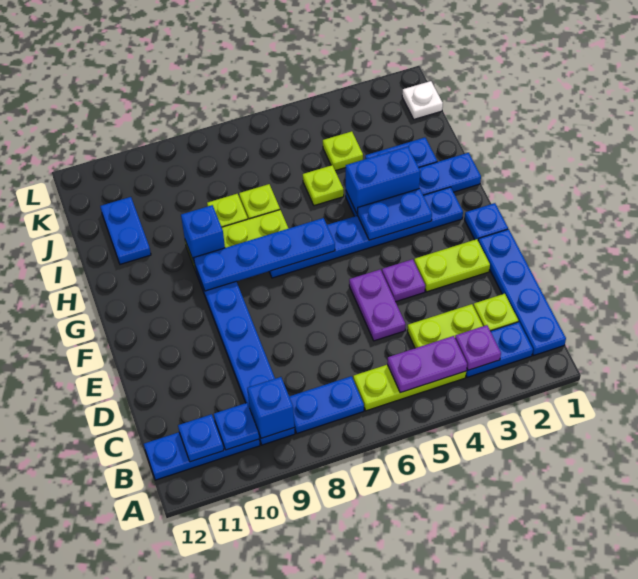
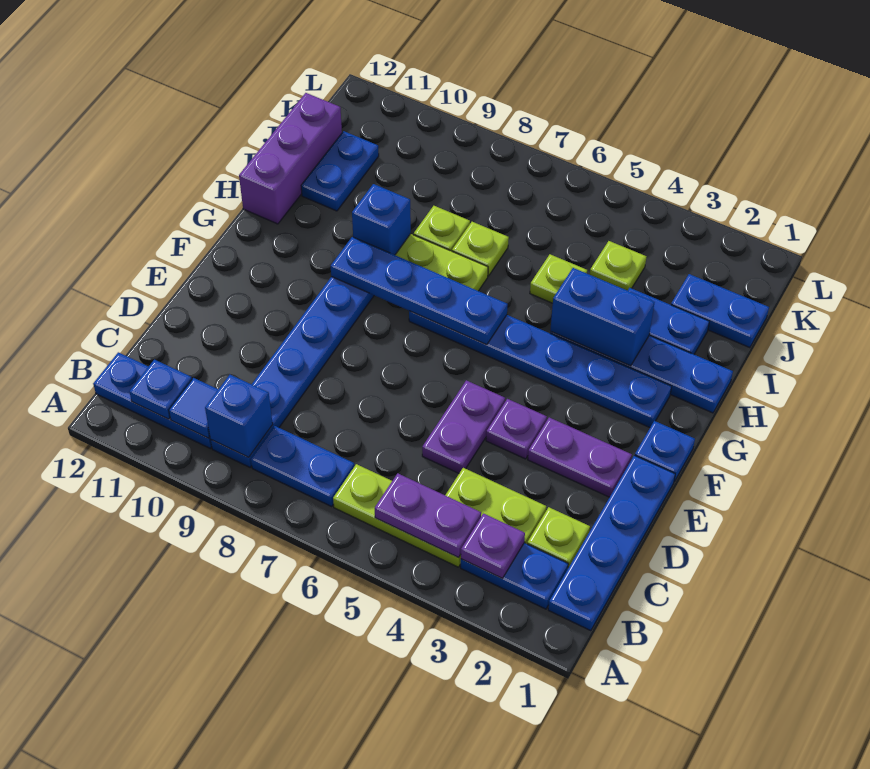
blue 1x1 plate [214,403,259,450] -> blue 1x1 tile [169,378,218,438]
lime 1x2 plate [414,239,490,292] -> purple 1x2 plate [528,417,632,497]
blue 1x2 plate [358,189,432,240] -> blue 1x2 plate moved to [671,274,769,348]
none -> purple 1x3 brick [239,93,342,224]
white 1x1 plate [402,81,443,119] -> none

